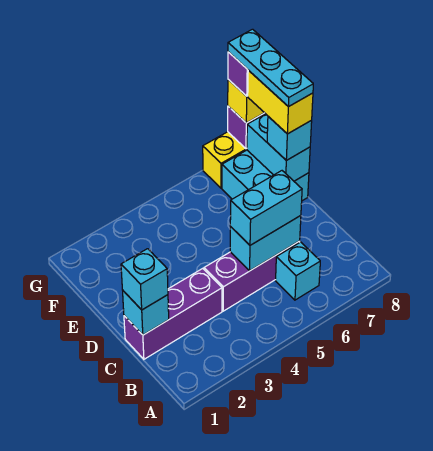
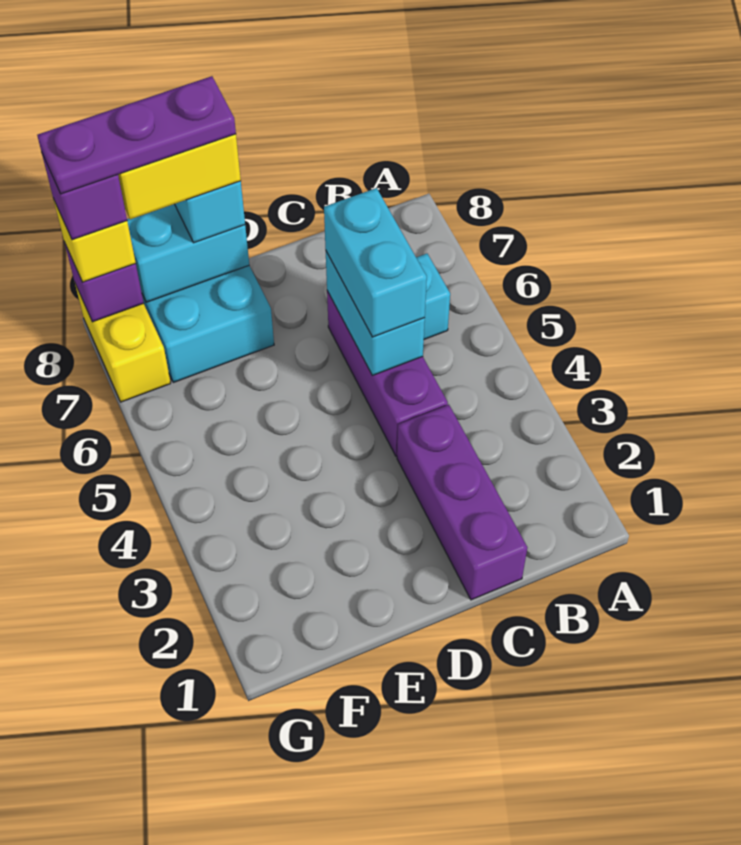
cyan 1x1 brick [123,291,169,335] -> none
cyan 1x1 brick [121,249,168,310] -> none
cyan 1x3 plate [228,29,313,107] -> purple 1x3 plate [37,76,236,194]

